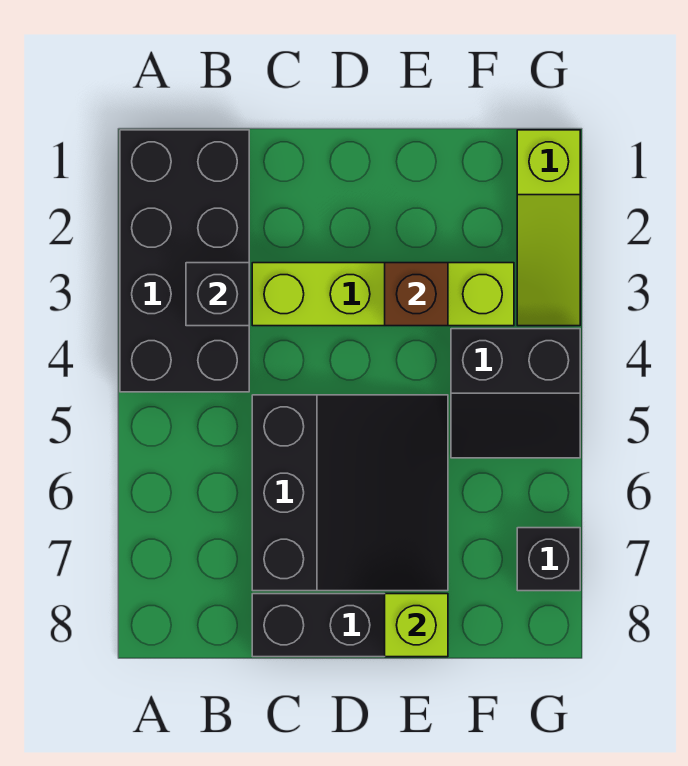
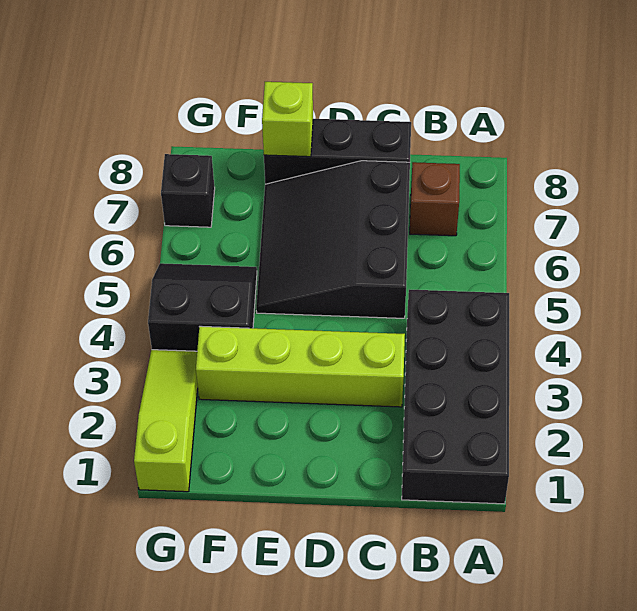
black 1x1 brick [186,263,249,326] -> none
brown 1x1 brick [385,263,448,326] -> brown 1x1 brick moved to [410,162,460,236]

